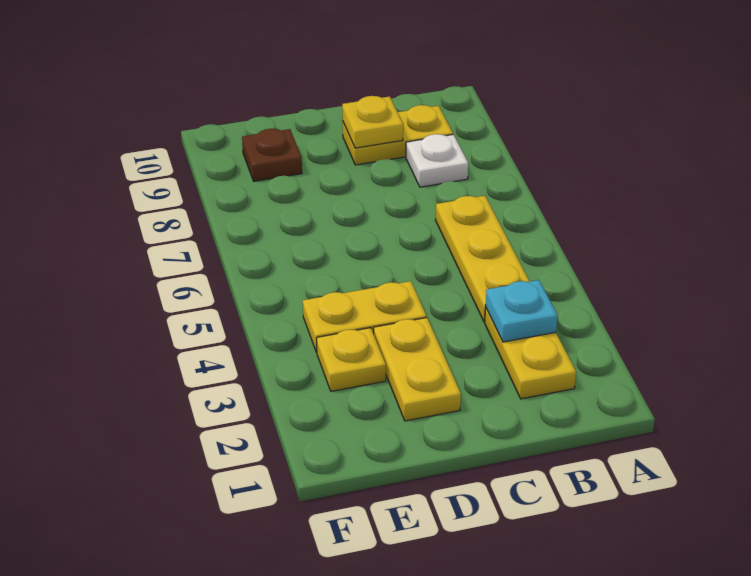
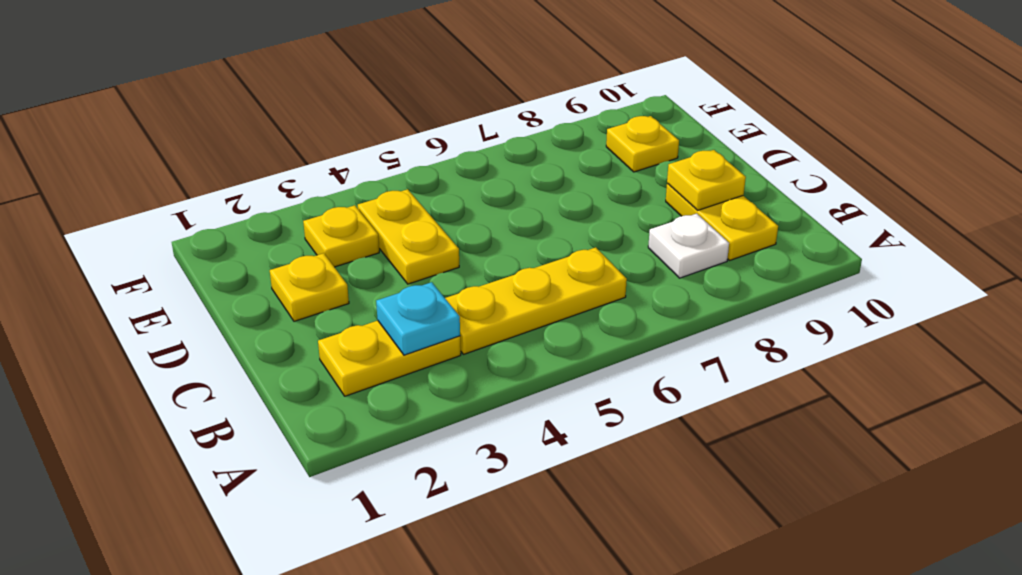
yellow 1x2 plate [374,318,461,421] -> yellow 1x1 plate [270,253,349,321]
brown 1x1 plate [242,129,302,181] -> yellow 1x1 plate [606,116,679,172]

